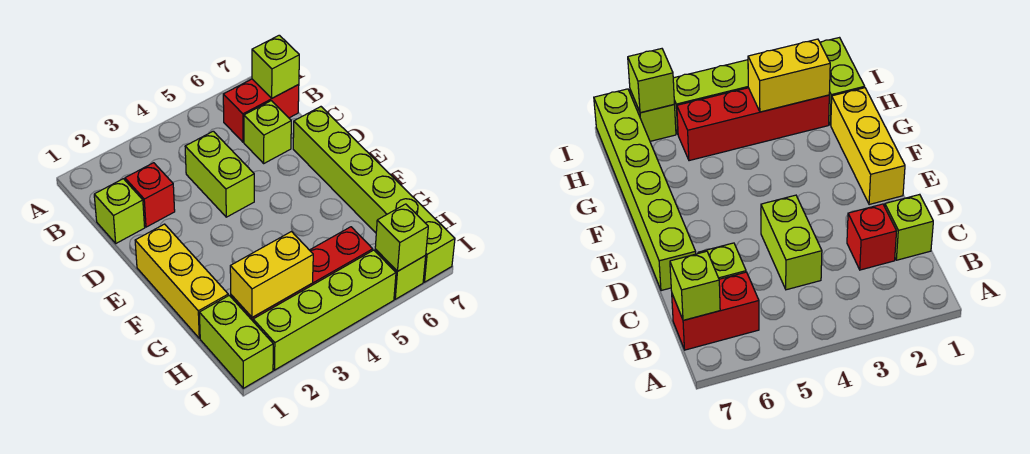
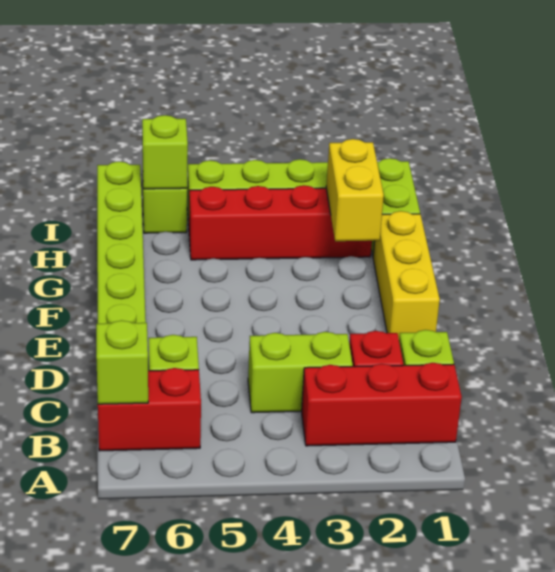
none -> red 1x3 brick [302,363,462,446]
lime 1x2 brick [185,131,254,217] -> lime 1x2 brick turned to [248,332,353,413]
yellow 1x2 brick [230,232,313,317] -> yellow 1x2 brick turned to [326,139,384,241]

